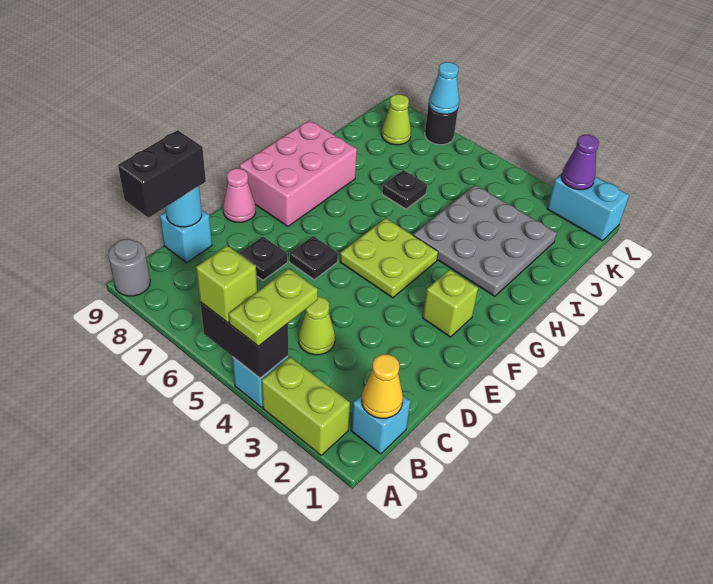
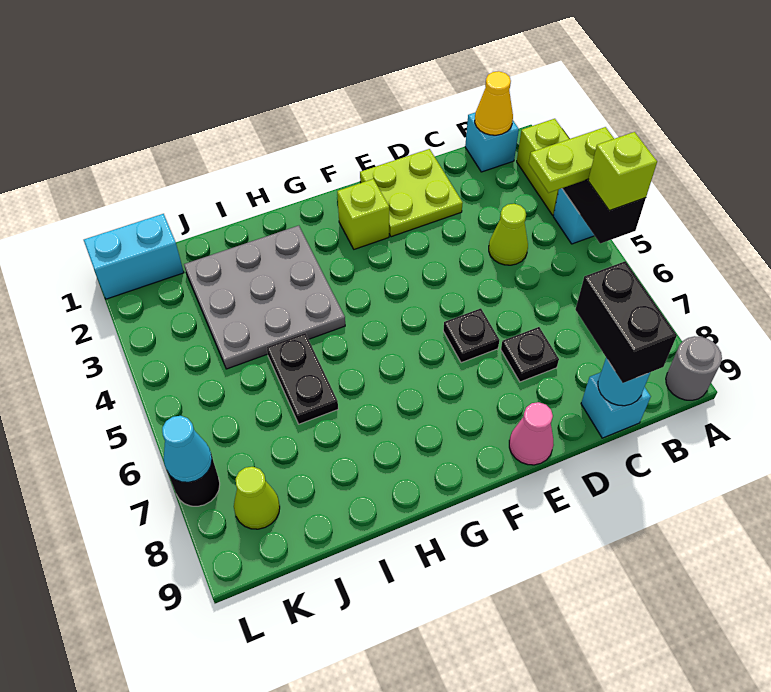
black 1x2 brick [118,130,206,218] -> black 1x2 brick turned to [575,261,677,383]
lime 2x2 plate [340,218,438,298] -> lime 2x2 plate moved to [360,149,463,237]
pink 2x3 brick [240,120,357,227] -> none
black 1x1 plate [382,170,427,209] -> black 1x2 plate [267,333,338,424]
cyan 1x2 brick [547,174,629,241] -> cyan 1x2 brick turned to [84,214,184,299]
purple 1x1 cone [561,135,599,190] -> none

